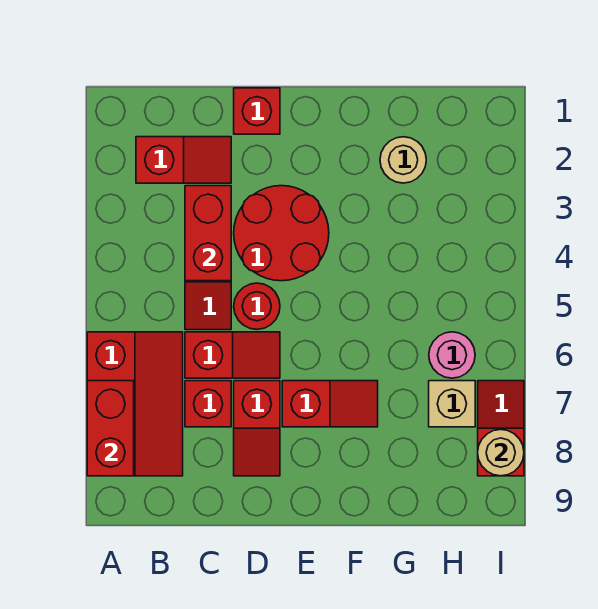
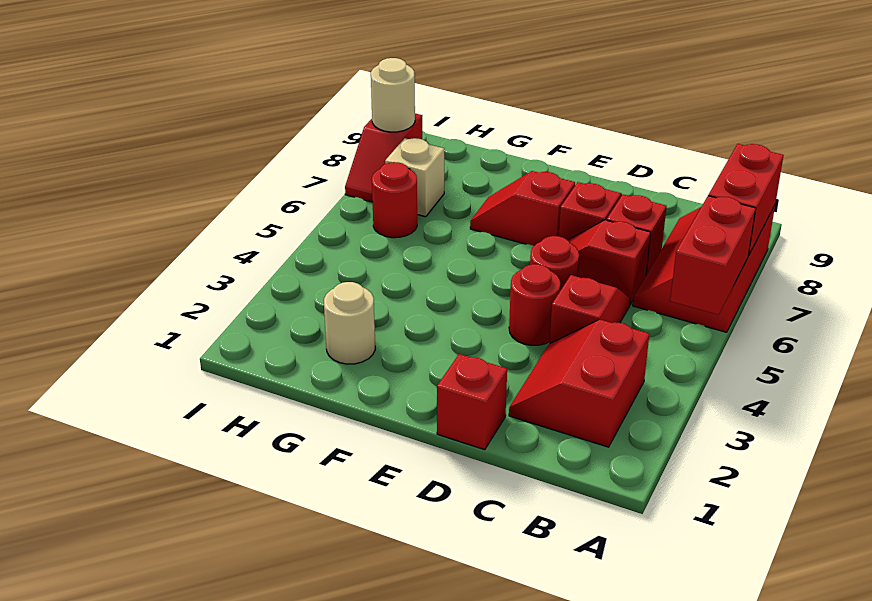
red 1x2 slope [136,137,231,183] -> red 2x2 slope [509,319,649,447]
red 1x2 brick [185,186,231,281] -> red 1x2 brick moved to [670,196,756,315]
red 2x2 round brick [234,186,329,281] -> red 1x1 round brick [509,264,560,345]
pink 1x1 round brick [429,332,475,378] -> red 1x1 round brick [372,162,417,238]

